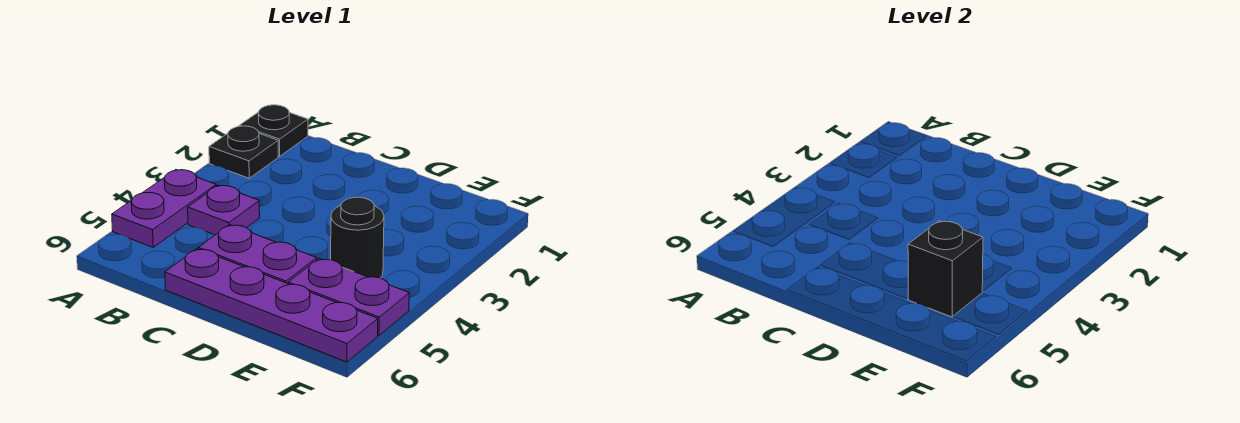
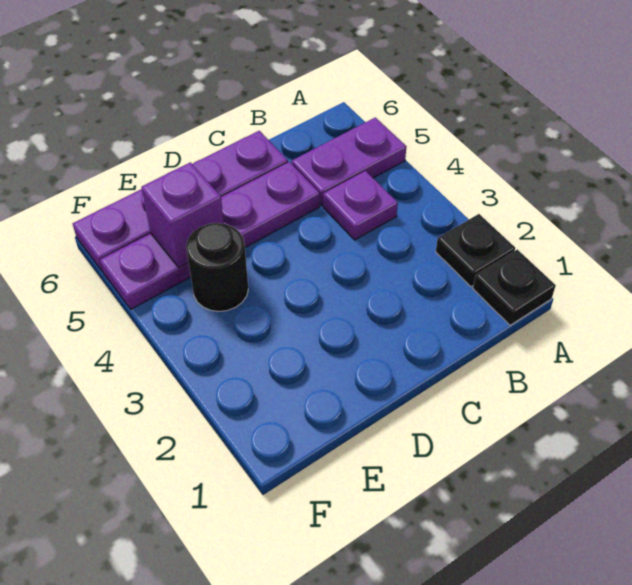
purple 1x2 plate [112,170,216,247] -> purple 1x2 plate turned to [292,117,406,206]
black 1x1 brick [908,221,983,317] -> purple 1x1 brick [141,162,224,268]

